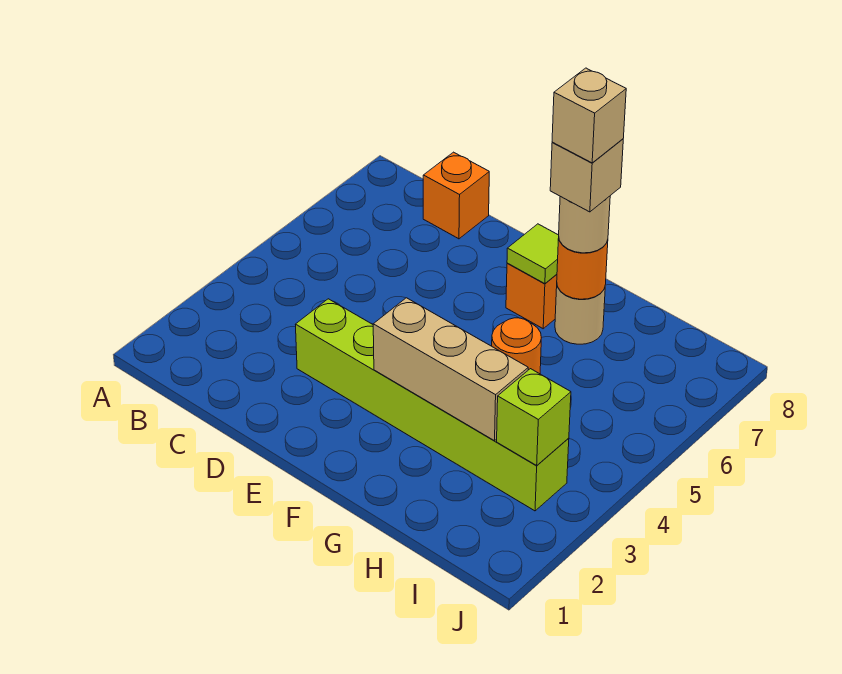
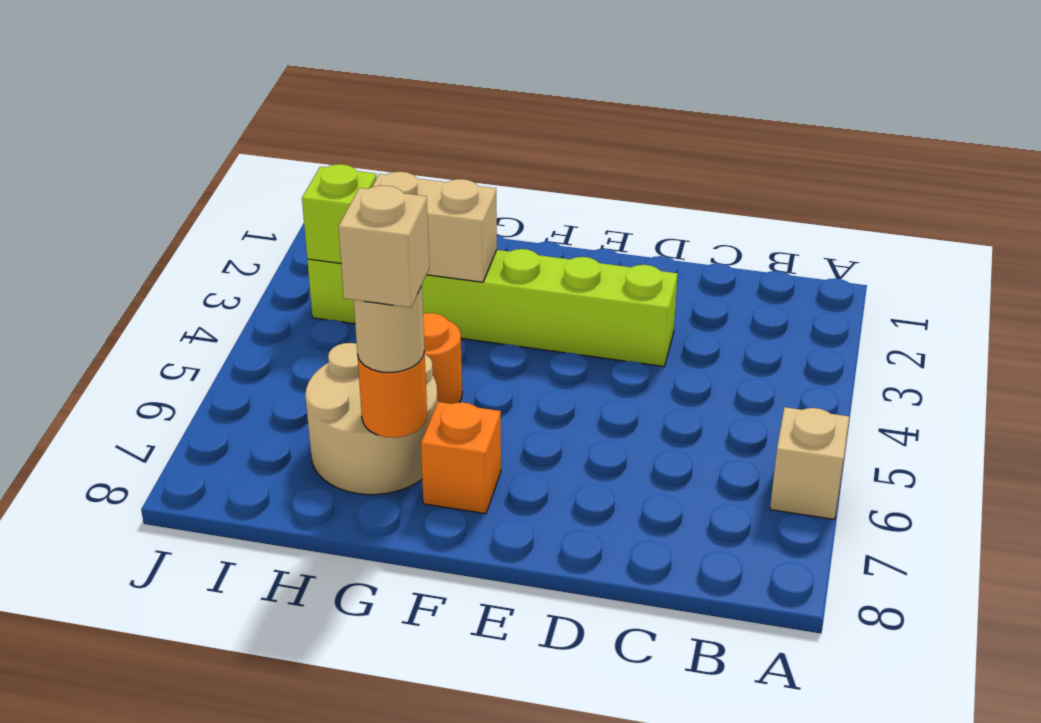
orange 1x1 brick [423,152,489,239] -> none
tan 1x3 brick [373,298,528,441] -> tan 1x2 brick [372,172,497,282]
lime 1x1 tile [507,224,559,284] -> none
tan 1x1 round brick [555,286,605,344] -> tan 2x2 round brick [305,343,438,495]
tan 1x1 brick [552,68,626,163] -> tan 1x1 brick moved to [770,407,849,519]

